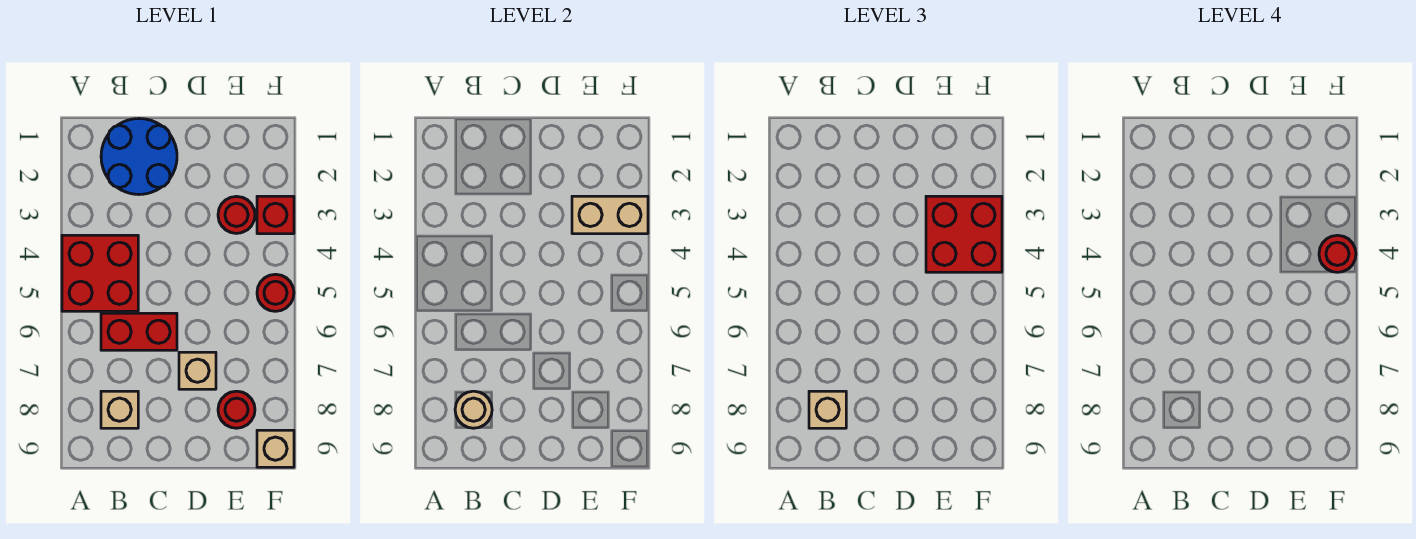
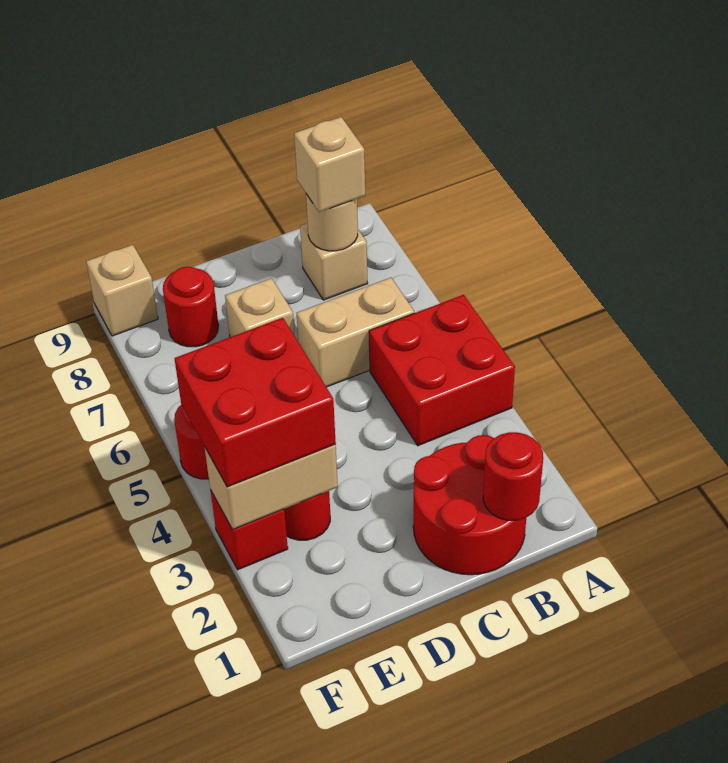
blue 2x2 round brick [101,119,177,195] -> red 2x2 round brick [413,435,526,575]
red 1x2 brick [101,313,177,350] -> tan 1x2 brick [296,278,414,387]
red 1x1 round brick [1319,235,1356,272] -> red 1x1 round brick moved to [483,432,543,520]

